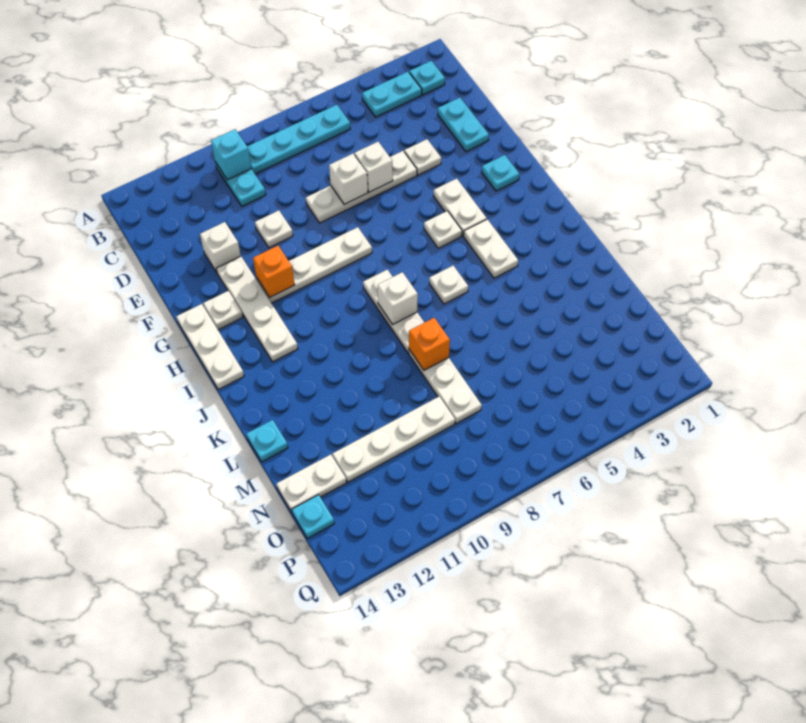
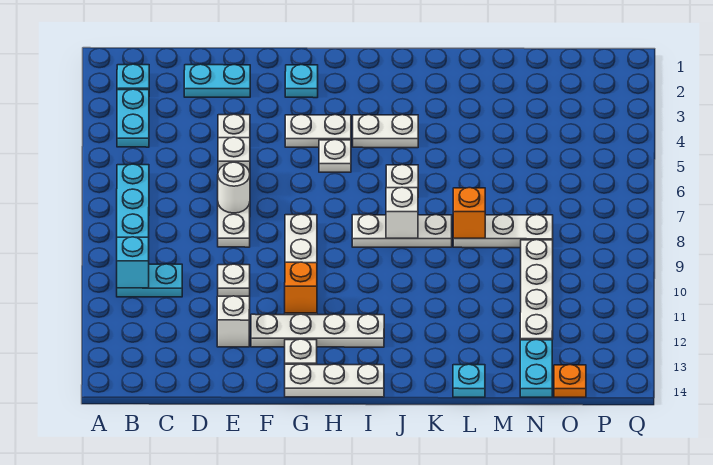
white 1x1 brick [329,154,368,204] -> white 1x1 round brick [218,162,250,213]
white 1x2 plate [277,455,346,512] -> cyan 1x2 plate [520,340,552,397]
cyan 1x1 plate [292,495,334,539] -> orange 1x1 plate [554,365,586,397]

